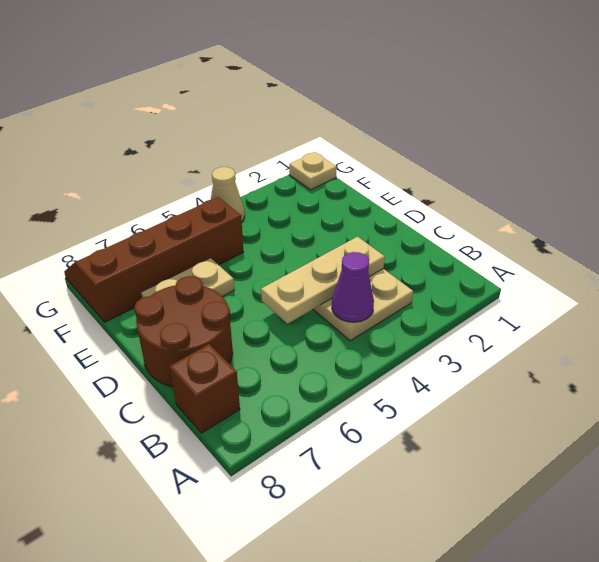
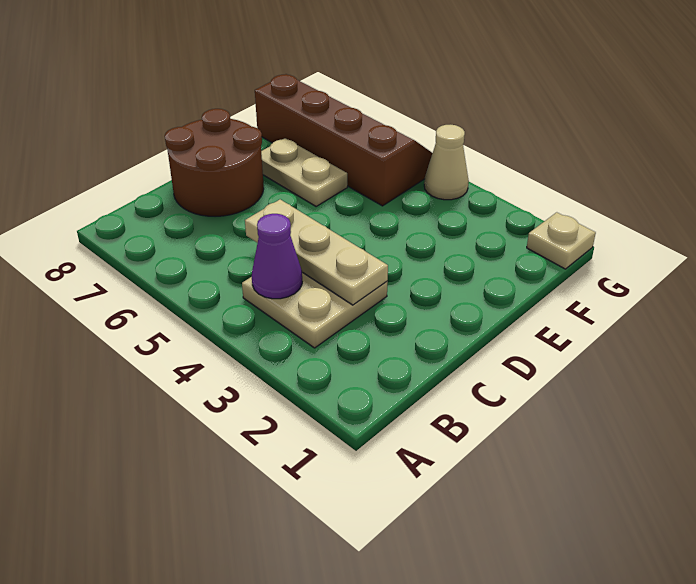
brown 1x1 brick [169,344,240,433] -> none

